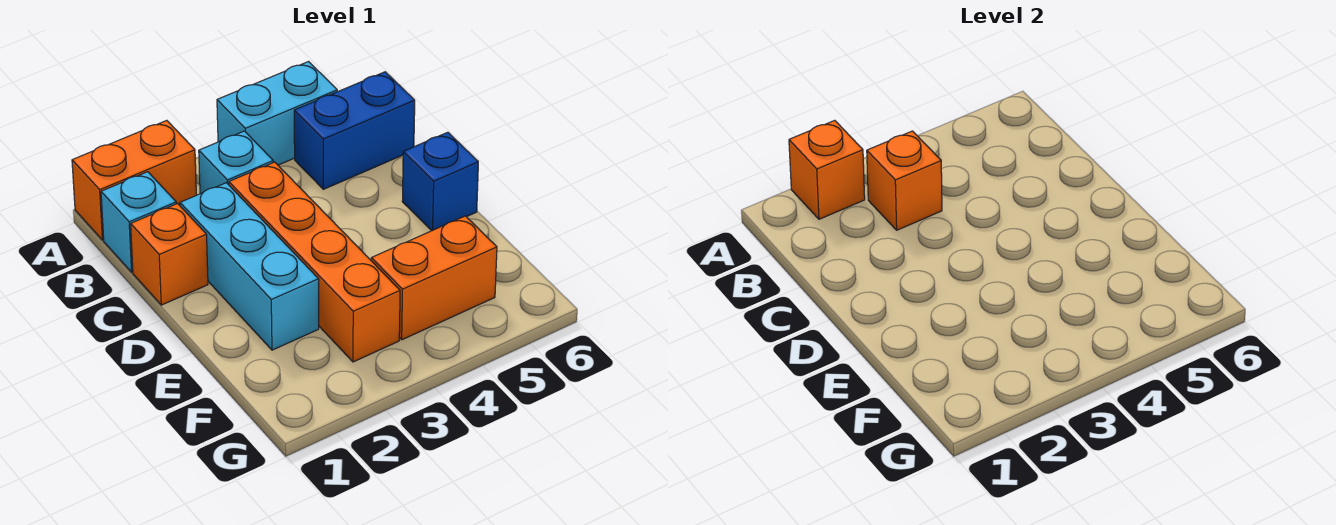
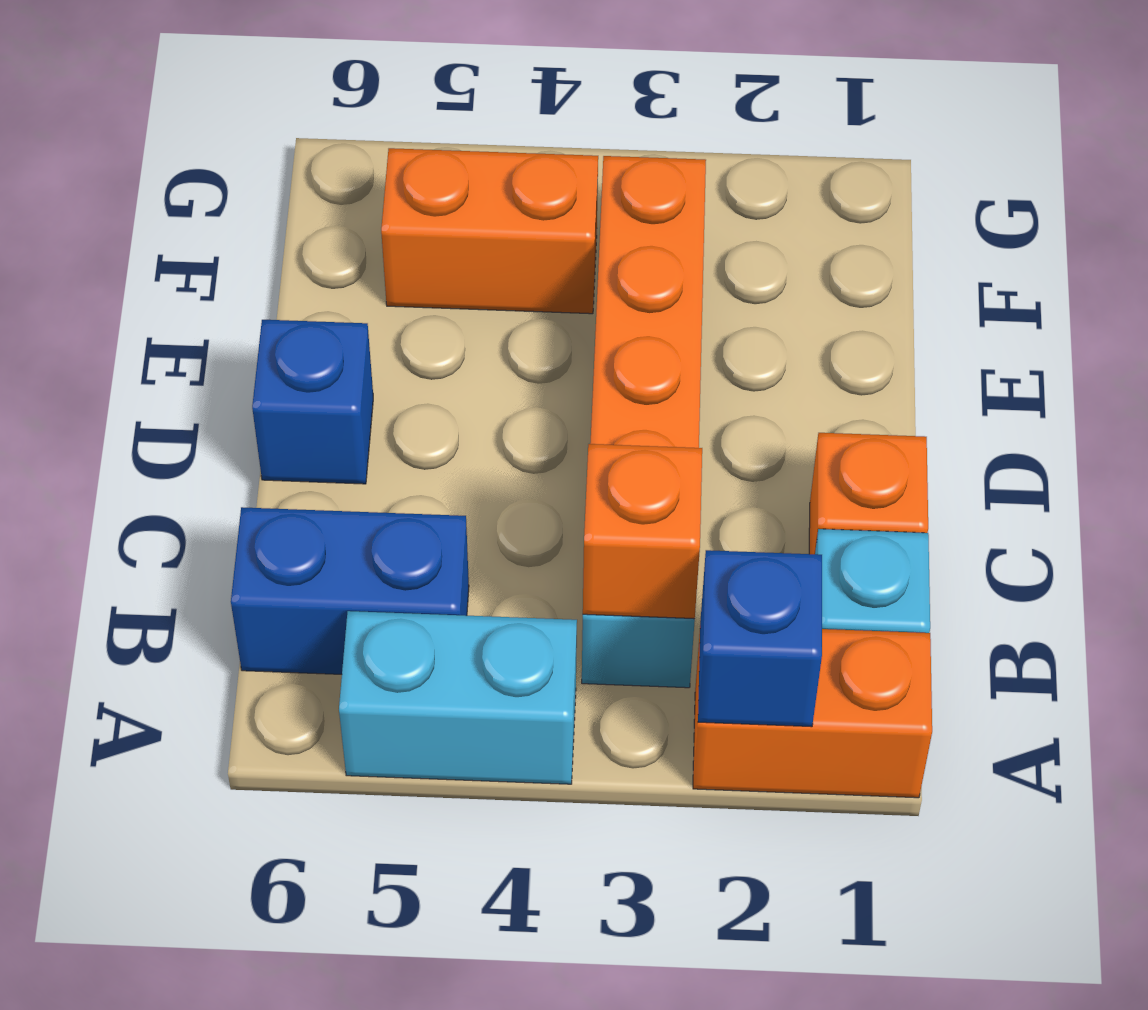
orange 1x1 brick [789,120,865,219] -> blue 1x1 brick [698,550,822,727]
cyan 1x3 brick [180,183,319,350] -> none

